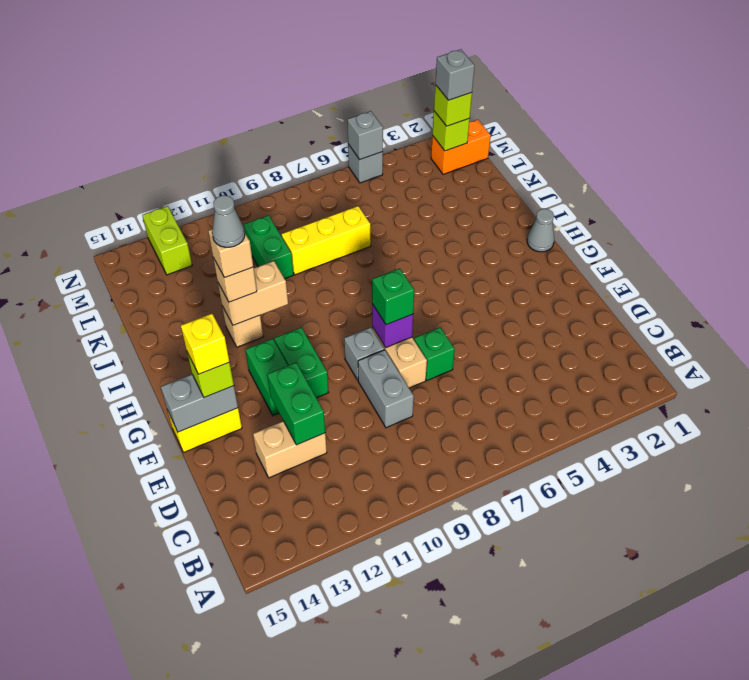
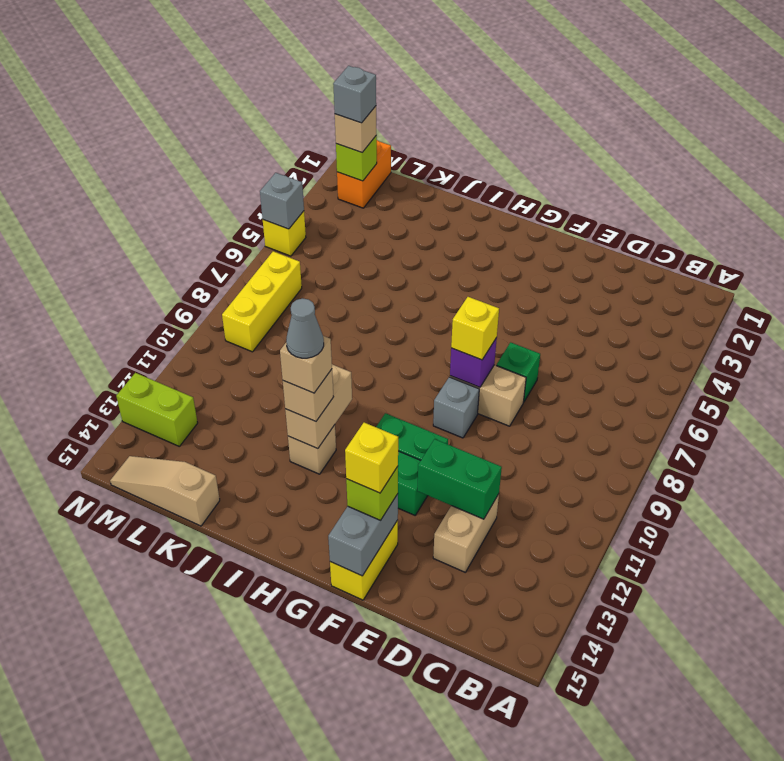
grey 1x2 brick [358,350,414,428] -> none
green 1x1 brick [372,268,414,325] -> yellow 1x1 brick [451,297,499,360]
grey 1x1 cone [527,209,554,252] -> none
yellow 1x3 brick [282,206,371,275] -> yellow 1x3 brick moved to [222,251,302,352]
green 1x2 brick [244,215,293,279] -> none
none -> tan 1x3 slope [110,456,220,526]
lime 1x1 brick [434,85,472,126] -> tan 1x1 brick [335,106,377,152]
grey 1x1 brick [348,144,383,183] -> yellow 1x1 brick [263,211,306,256]

